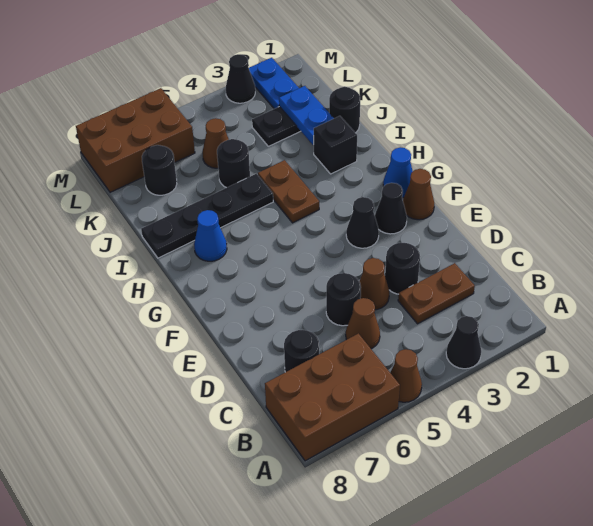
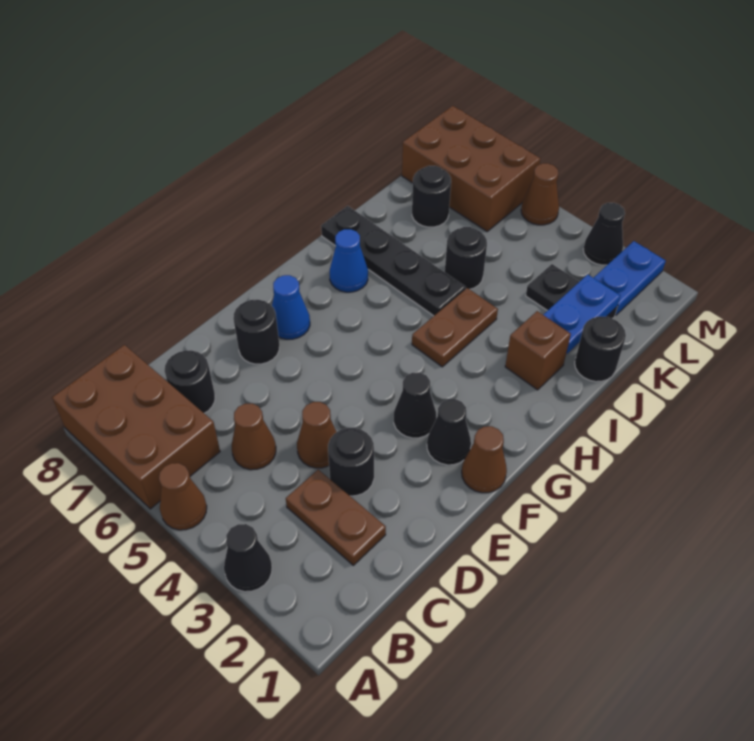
black 1x1 round brick [326,273,361,326] -> black 1x1 round brick moved to [233,300,279,364]
blue 1x1 cone [383,147,413,198] -> blue 1x1 cone moved to [272,275,310,339]
black 1x1 brick [314,116,357,174] -> brown 1x1 brick [505,311,571,390]
brown 1x1 cone [202,118,229,168] -> brown 1x1 cone moved to [521,163,559,225]

